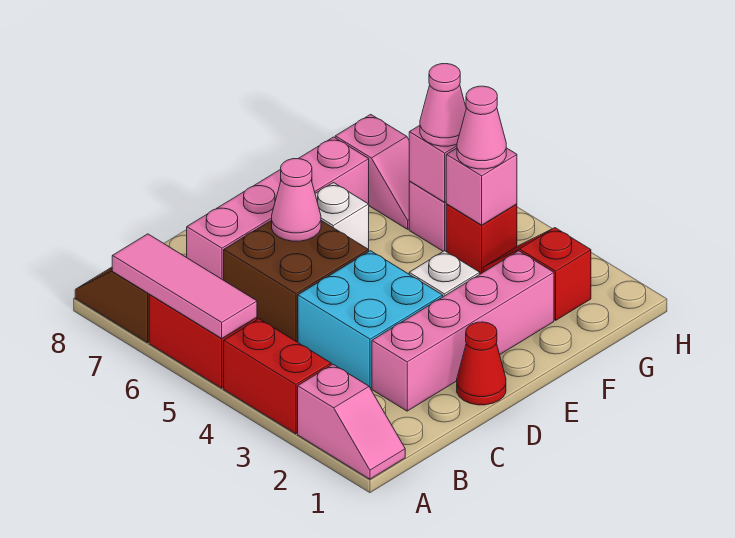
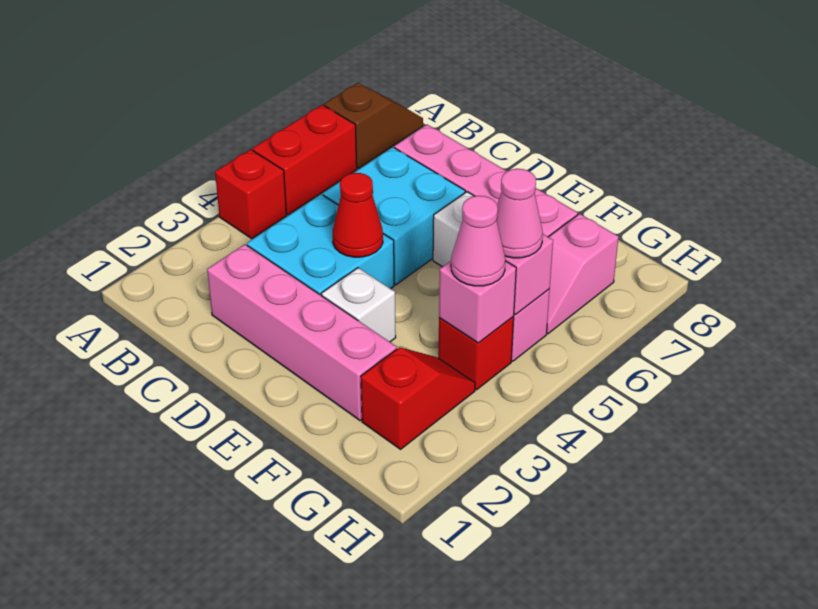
pink 1x2 slope [298,364,405,479] -> none
red 1x2 brick [224,319,331,434] -> red 1x1 brick [215,149,287,239]
pink 1x3 tile [112,234,257,338] -> none
brown 2x2 brick [224,220,369,342] -> cyan 2x2 brick [323,147,465,285]
red 1x1 cone [457,322,506,405] -> red 1x1 cone moved to [333,173,383,257]
pink 1x1 cone [272,159,321,241] -> none

